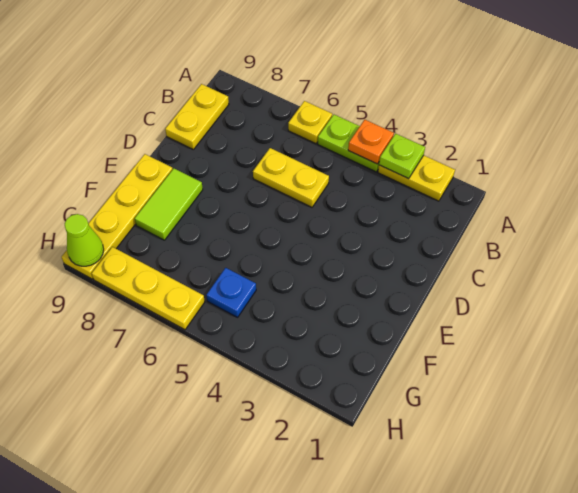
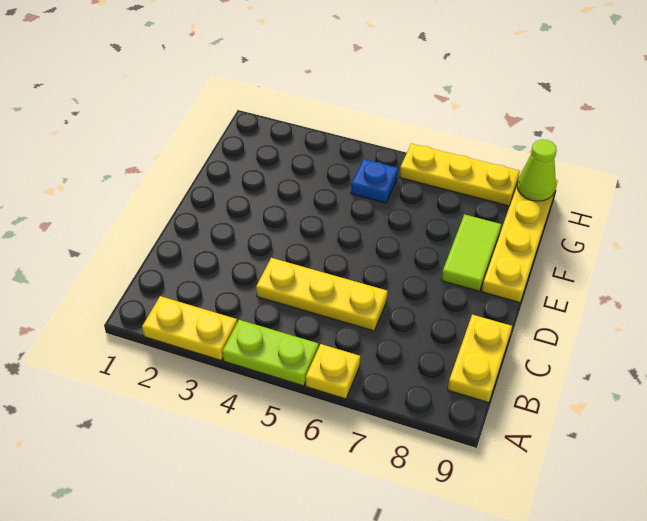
lime 1x1 plate [379,134,425,179] -> none
orange 1x1 plate [348,120,394,164] -> none
yellow 1x2 plate [253,148,329,207] -> yellow 1x3 plate [256,258,388,331]

